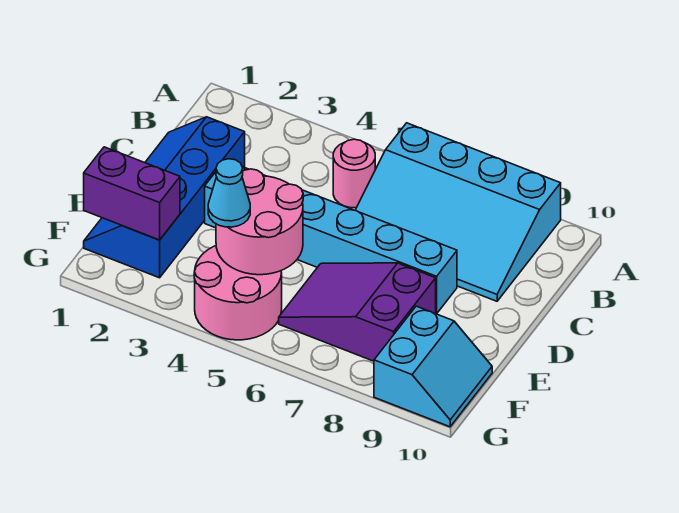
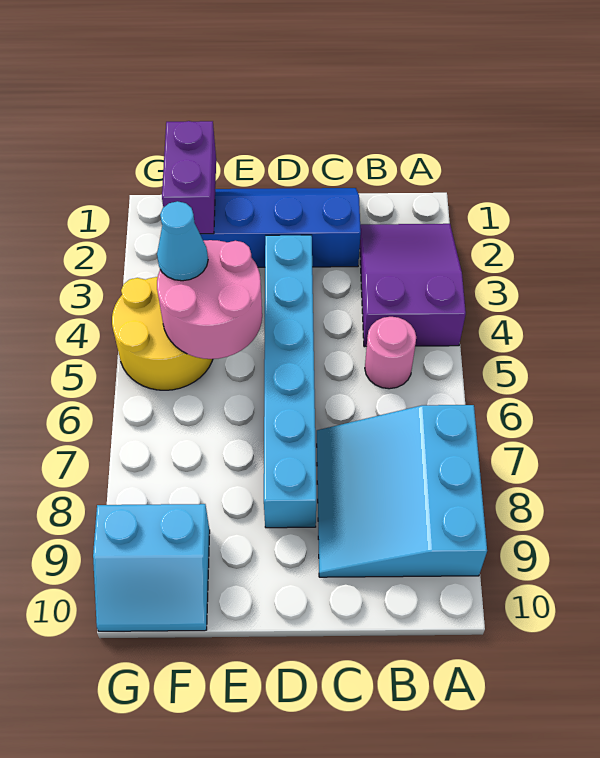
cyan 3x4 slope [355,123,561,301] -> cyan 3x3 slope [317,405,487,577]
purple 2x3 slope [279,263,436,361] -> purple 2x3 slope moved to [360,224,466,347]
pink 2x2 round brick [194,246,282,340] -> yellow 2x2 round brick [112,277,213,390]

